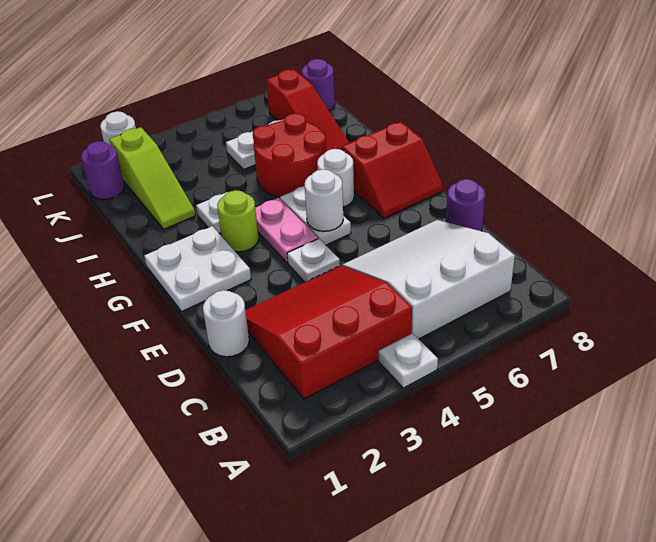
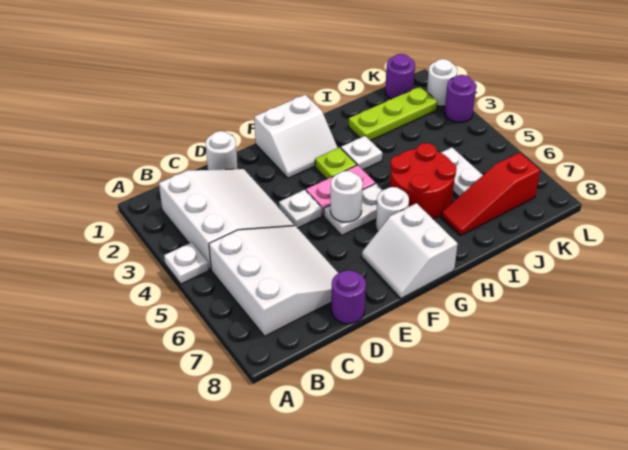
red 3x3 slope [245,265,412,399] -> white 3x3 slope [159,169,295,270]
white 2x2 plate [144,226,251,312] -> white 2x2 slope [254,95,338,178]
red 2x2 slope [342,122,443,218] -> white 2x2 slope [362,203,458,298]
lime 1x1 round brick [217,190,259,252] -> lime 1x1 plate [315,147,357,179]
lime 1x3 slope [110,127,195,229] -> lime 1x3 plate [348,86,437,141]
purple 1x1 round brick [301,59,335,111] -> purple 1x1 round brick moved to [444,75,476,123]

